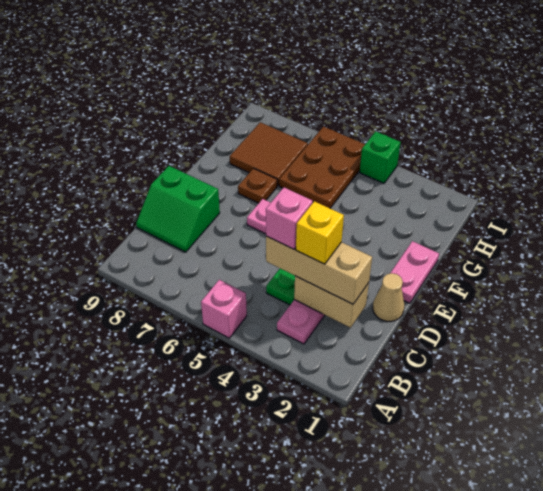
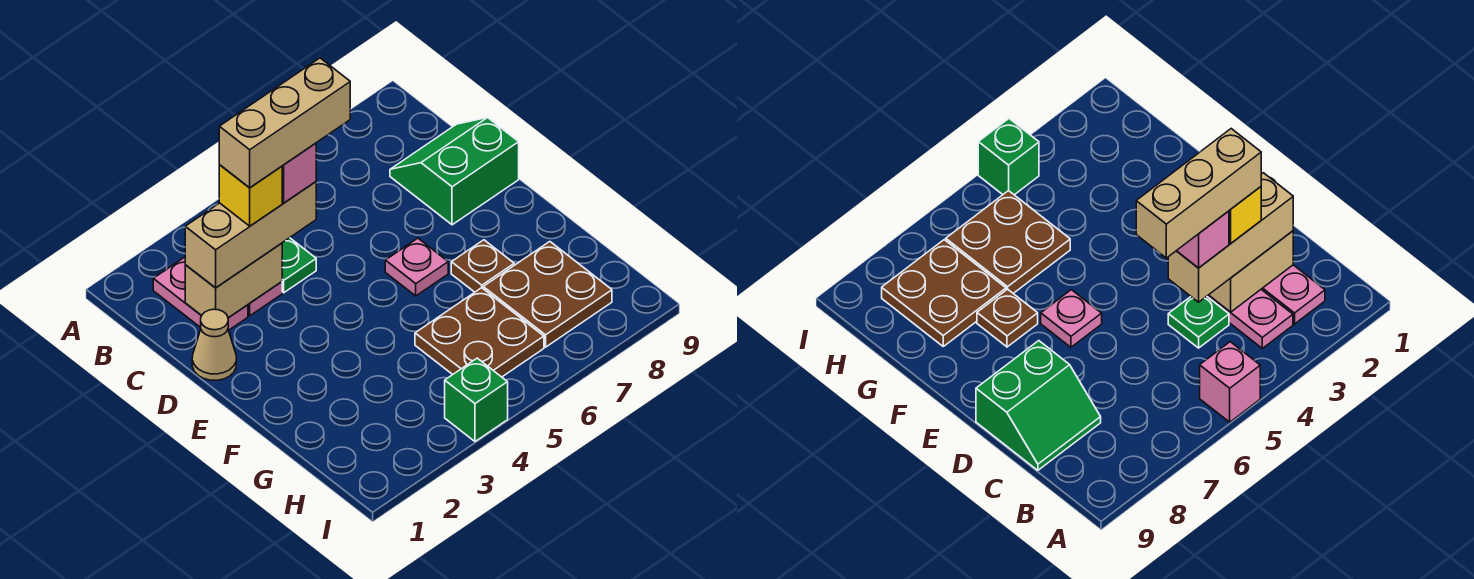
none -> tan 1x3 brick [219,58,350,188]
pink 1x2 plate [390,241,439,303] -> pink 1x2 plate moved to [153,257,248,330]
brown 2x3 plate [279,127,365,208] -> brown 2x2 plate [415,288,544,377]
brown 2x2 tile [230,122,308,186] -> brown 2x2 plate [483,242,612,347]

